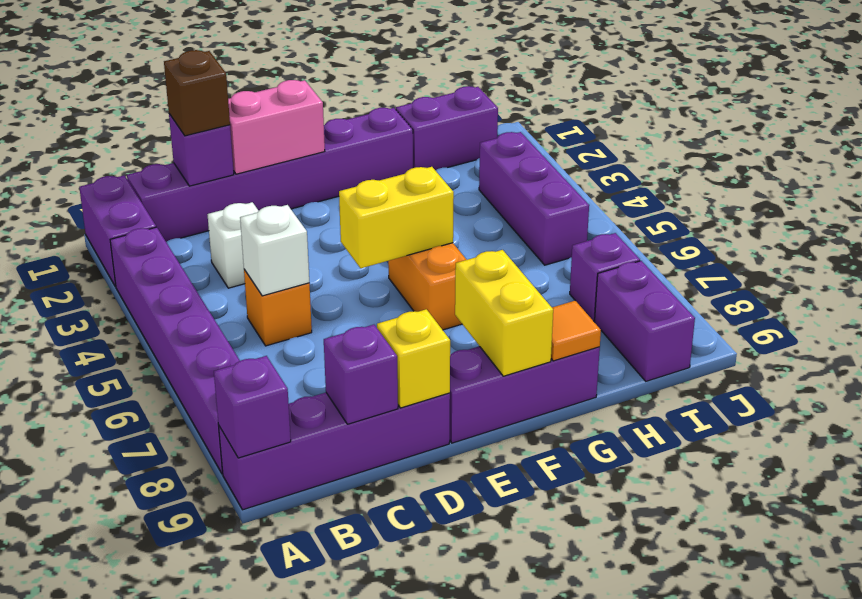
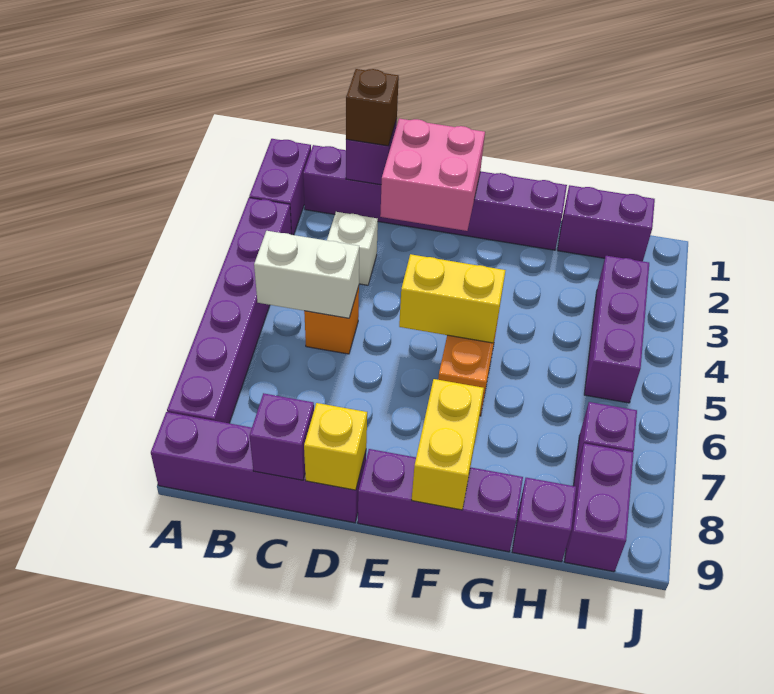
purple 1x1 brick [214,356,291,458] -> purple 1x1 brick moved to [512,478,576,562]
white 1x1 brick [240,205,309,296] -> white 1x2 brick [254,231,359,318]
pink 1x2 brick [228,80,325,174] -> pink 2x2 brick [380,119,485,231]
orange 1x1 tile [551,301,601,361] -> none

